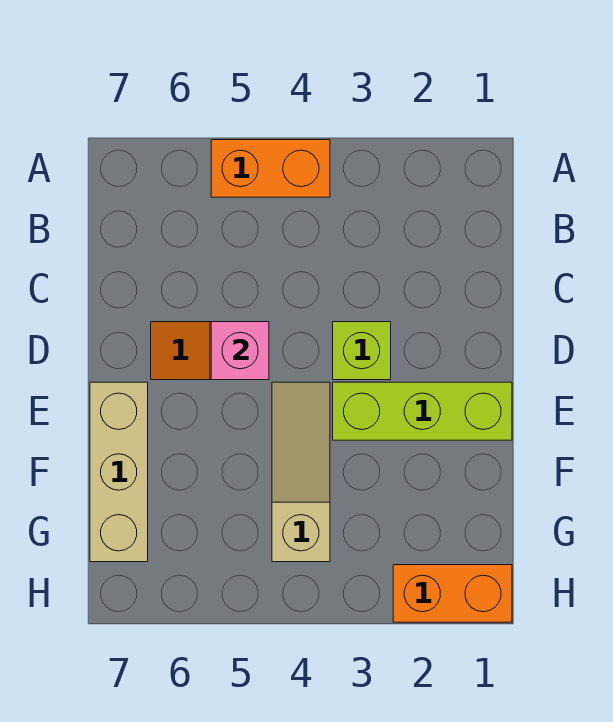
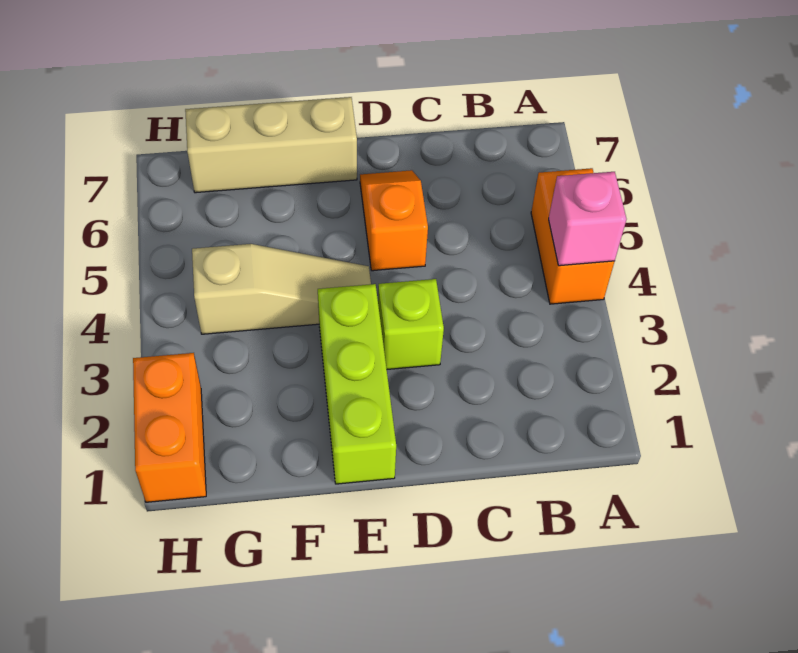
pink 1x1 brick [211,322,269,380] -> pink 1x1 brick moved to [549,172,627,266]

